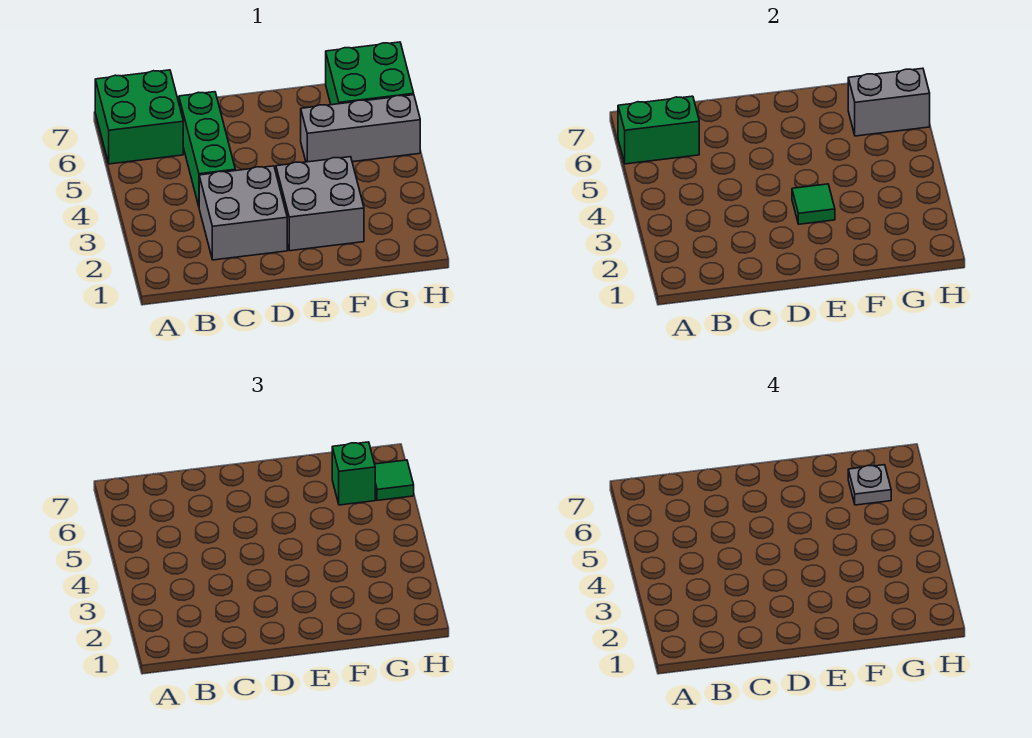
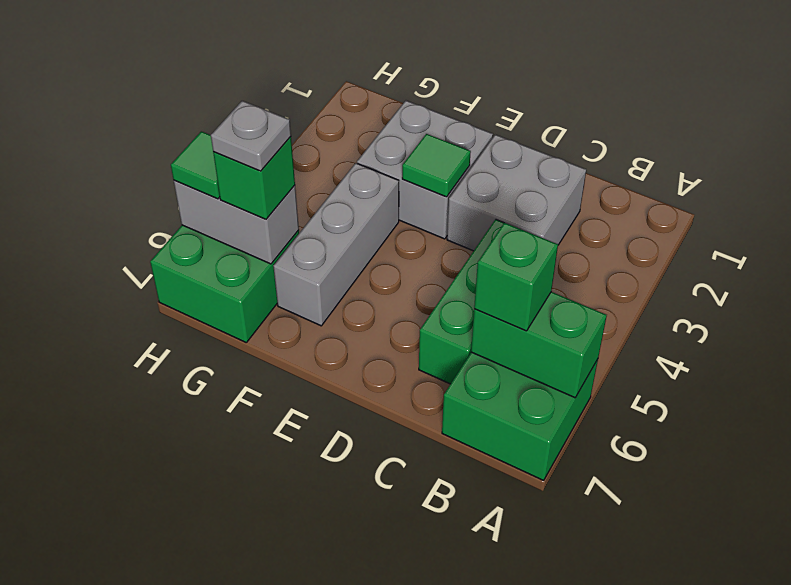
none -> green 1x1 brick [474,223,558,331]
grey 1x3 brick [301,95,420,162] -> grey 1x3 brick turned to [274,163,399,326]

